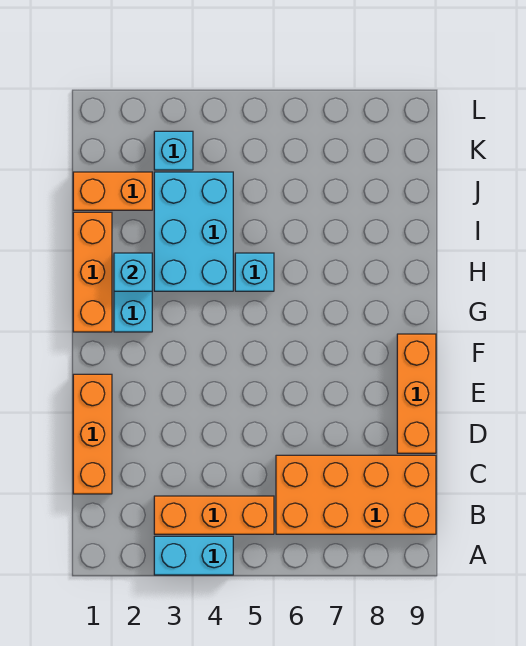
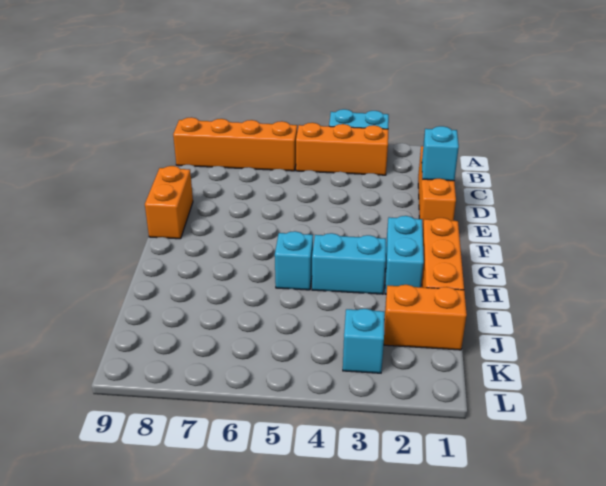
orange 2x4 brick [276,455,436,534] -> orange 1x4 brick [173,117,297,171]
orange 1x3 brick [397,334,436,453] -> orange 1x2 brick [145,166,193,239]
cyan 1x1 brick [114,253,152,291] -> cyan 1x1 brick moved to [422,126,459,181]
cyan 2x3 brick [154,172,233,291] -> cyan 1x2 brick [312,233,386,294]

